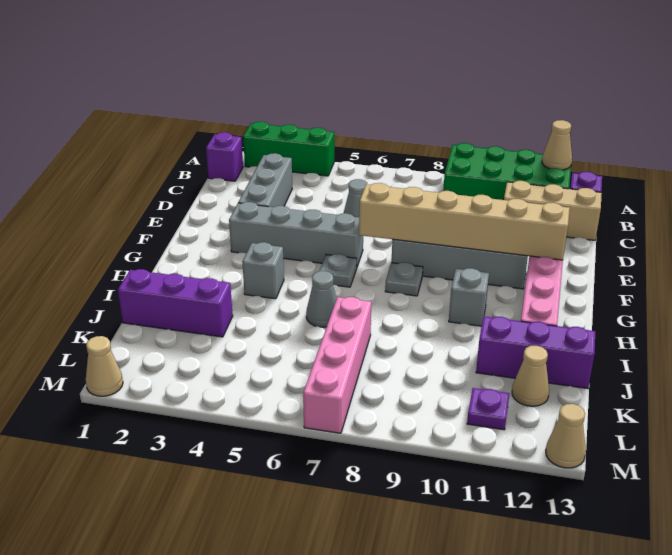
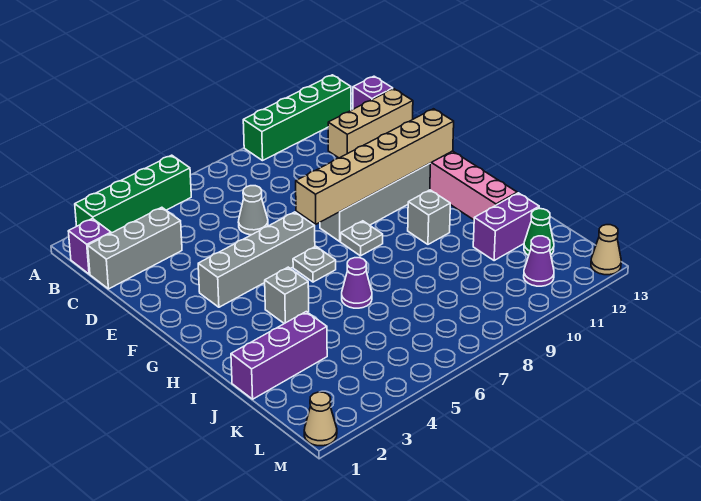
green 1x3 brick [243,122,334,176] -> green 1x4 brick [75,155,191,233]
green 2x4 brick [443,143,571,200] -> green 1x4 brick [243,75,351,161]
tan 1x1 cone [542,120,572,170] -> none
grey 1x3 brick [238,153,292,207] -> grey 1x3 brick turned to [88,207,182,289]
grey 1x1 cone [306,271,337,327] -> purple 1x1 cone [342,258,372,308]
pink 1x4 brick [303,297,371,433] -> none
purple 1x3 brick [476,316,595,389] -> purple 1x2 brick [473,193,539,261]
tan 1x1 cone [512,346,549,406] -> green 1x1 cone [524,209,554,256]
purple 1x1 plate [467,388,509,430] -> purple 1x1 cone [524,236,554,286]

